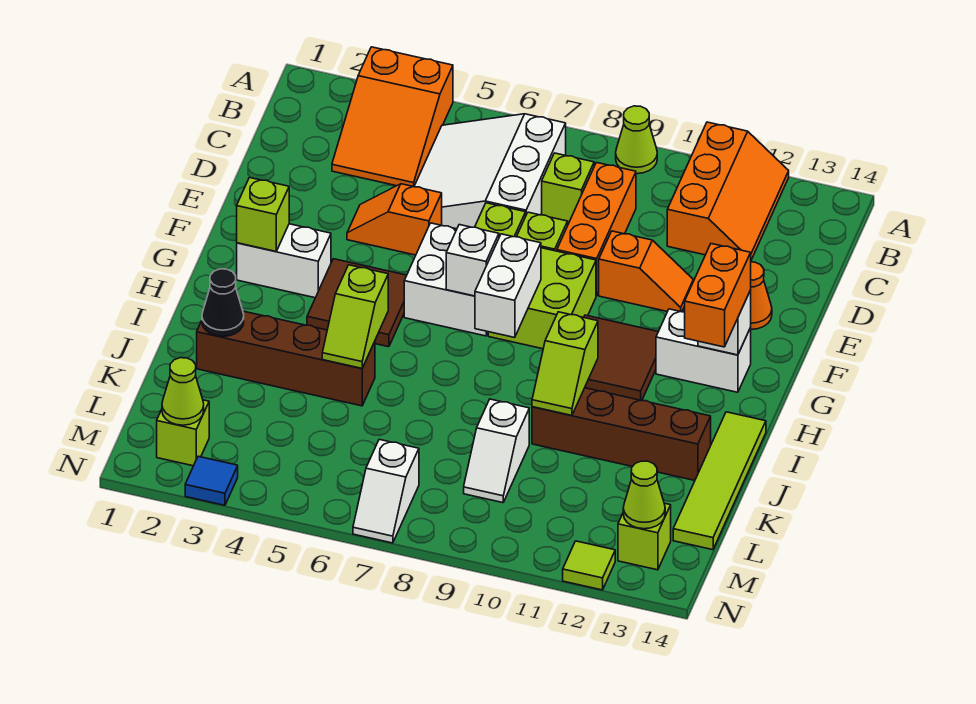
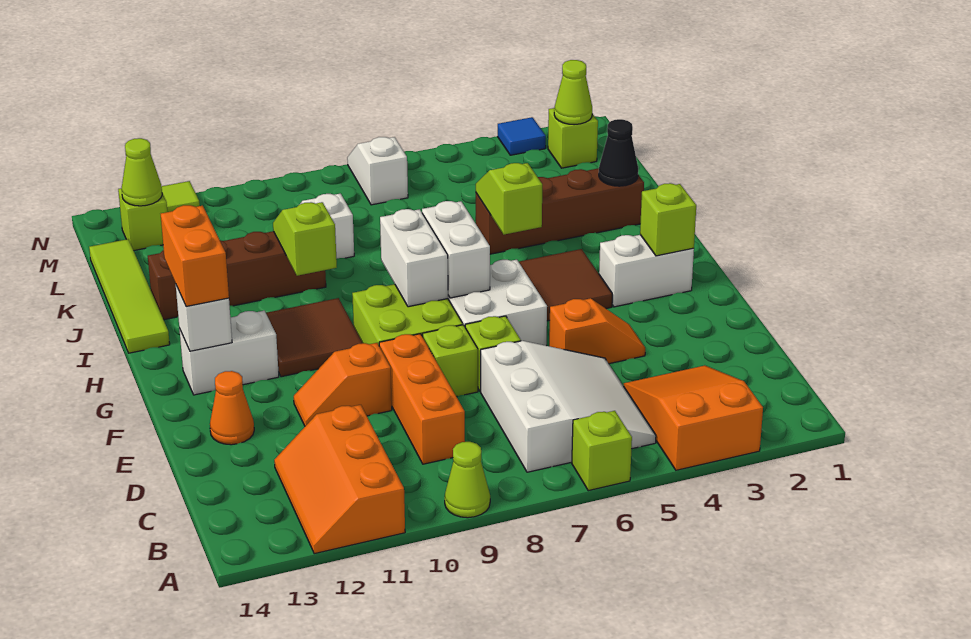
lime 1x1 brick [542,153,594,224] -> lime 1x1 brick moved to [572,411,632,491]
white 1x1 brick [446,225,499,296] -> white 1x2 brick [422,201,490,298]

